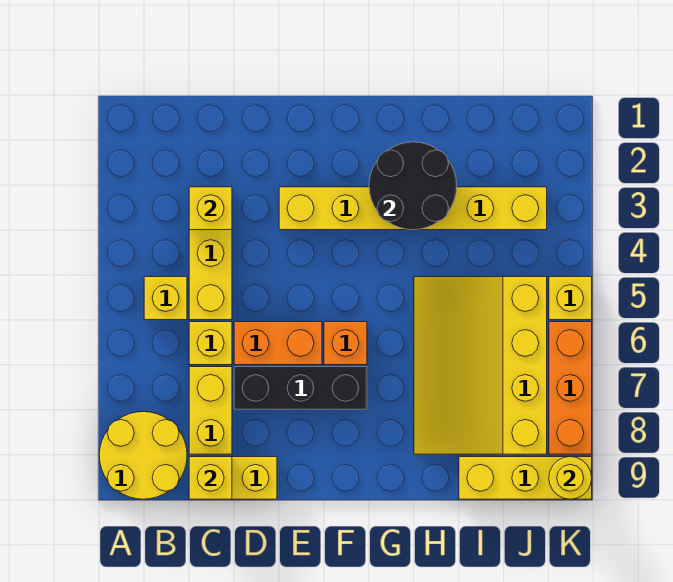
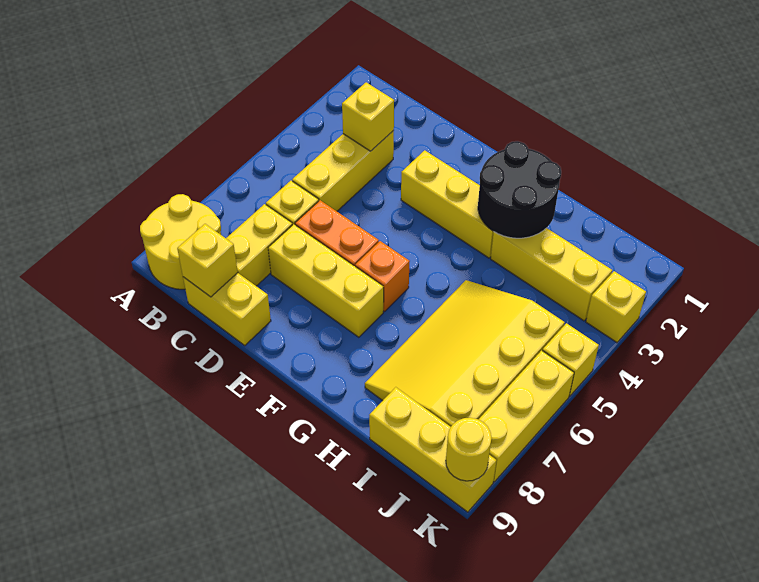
yellow 1x1 brick [144,277,187,320] -> yellow 1x1 brick moved to [586,271,646,342]
black 1x3 brick [234,367,367,409] -> yellow 1x3 brick [268,224,384,337]
orange 1x3 brick [549,322,592,454] -> yellow 1x3 brick [478,350,574,482]

